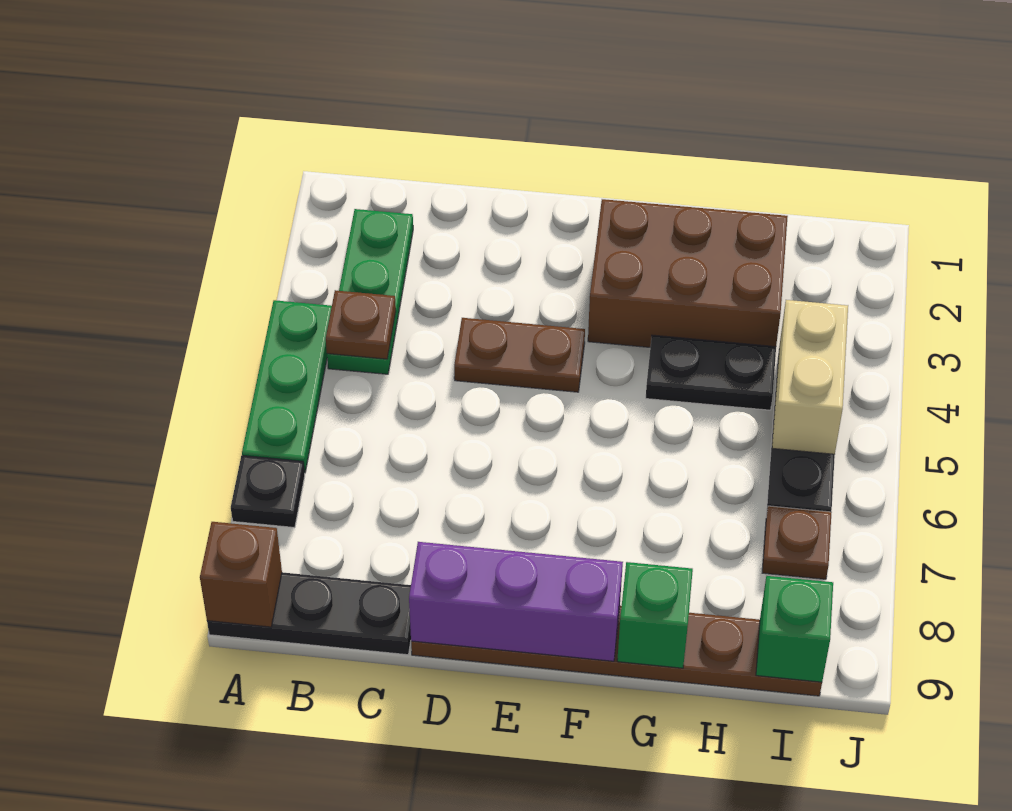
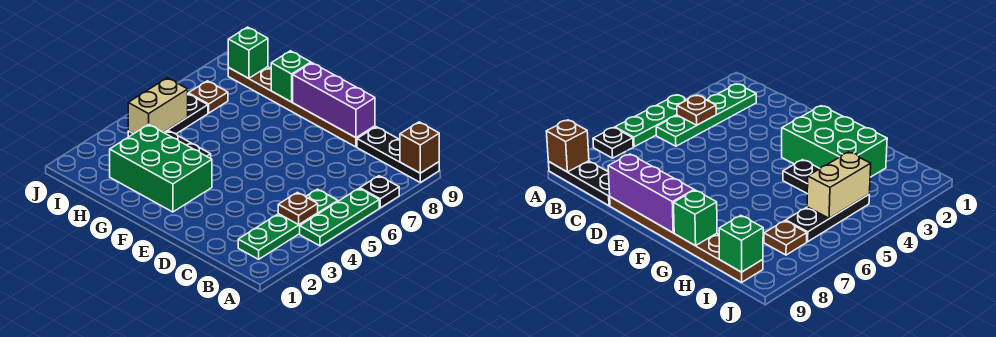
green 1x3 plate [327,209,413,374] -> green 1x4 plate [238,189,338,259]
brown 1x2 plate [454,318,585,392] -> none
brown 2x3 brick [588,199,788,347] -> green 2x3 brick [110,125,212,212]

